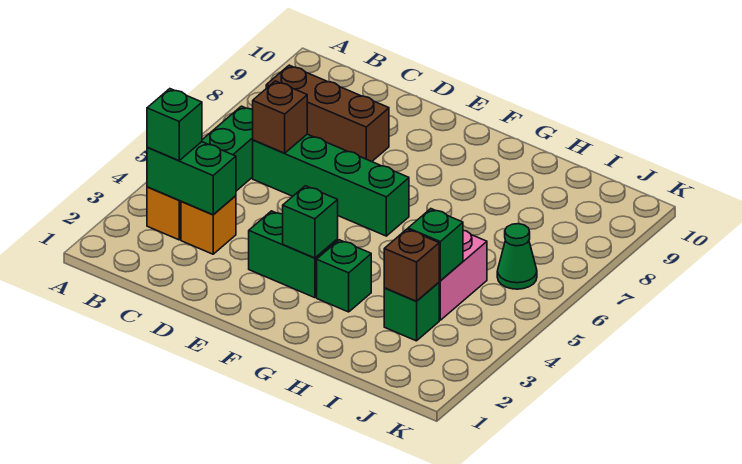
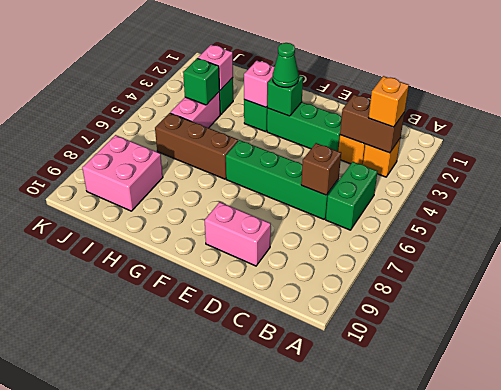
green 1x2 brick [147,142,236,215] -> brown 1x2 brick [340,94,405,153]
green 1x1 brick [147,89,202,160] -> orange 1x1 brick [369,76,409,127]
brown 1x3 brick [266,65,389,162] -> brown 1x3 brick moved to [155,113,238,179]
none -> pink 1x2 brick [205,202,271,266]
green 1x2 brick [249,211,338,298] -> green 1x3 brick [267,102,342,151]
none -> pink 1x1 brick [244,61,274,107]
brown 1x1 brick [384,229,439,301] -> pink 1x1 brick [198,45,233,90]
none -> pink 2x2 brick [82,135,163,211]
green 1x1 cone [497,224,537,289] -> green 1x1 cone moved to [273,43,299,87]

